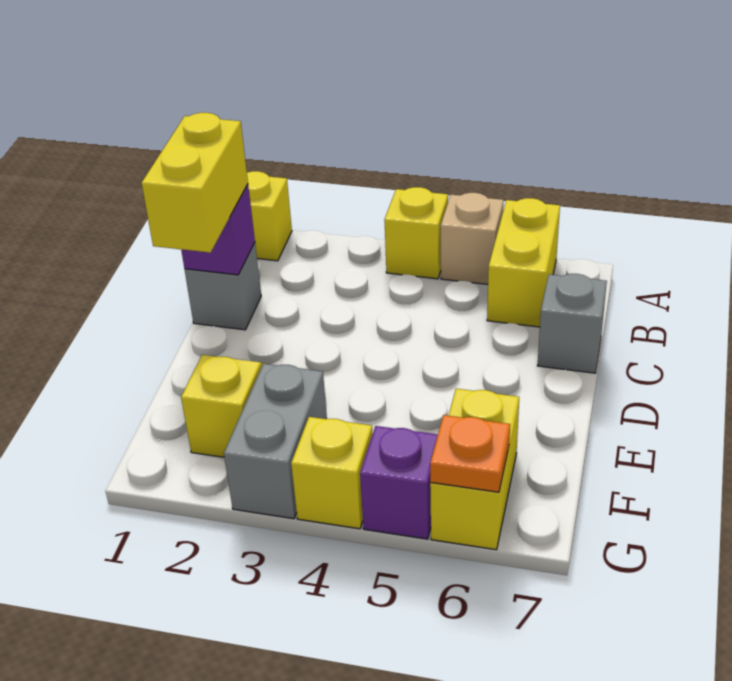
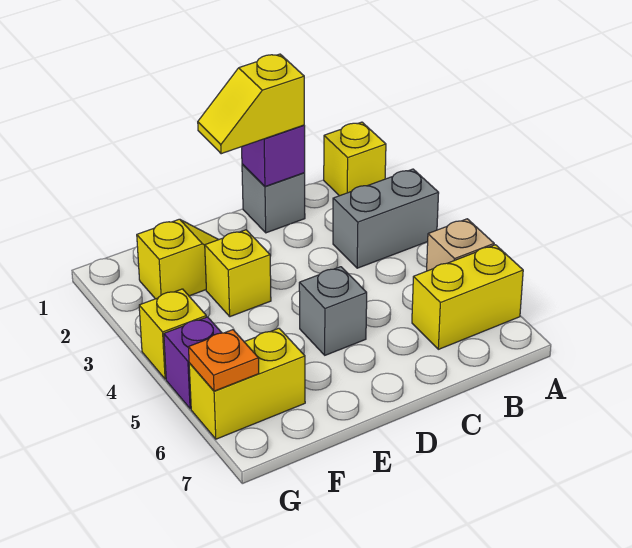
yellow 1x1 brick [384,187,448,279] -> yellow 1x1 brick moved to [205,230,271,317]
yellow 1x2 brick [142,113,248,253] -> yellow 1x2 slope [198,54,304,154]
grey 1x1 brick [537,274,607,373] -> grey 1x1 brick moved to [299,267,367,355]
grey 1x2 brick [224,364,327,519] -> grey 1x2 brick moved to [333,169,439,268]

